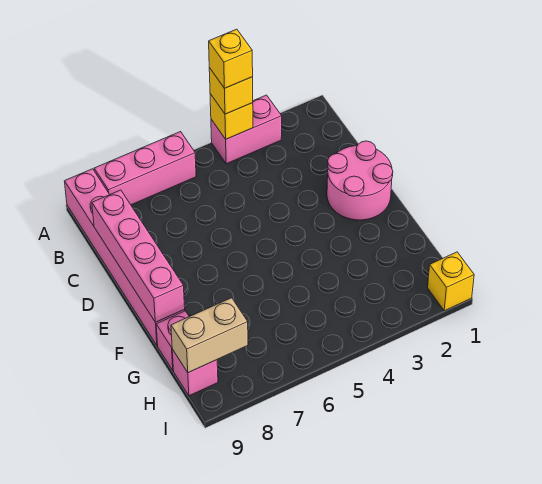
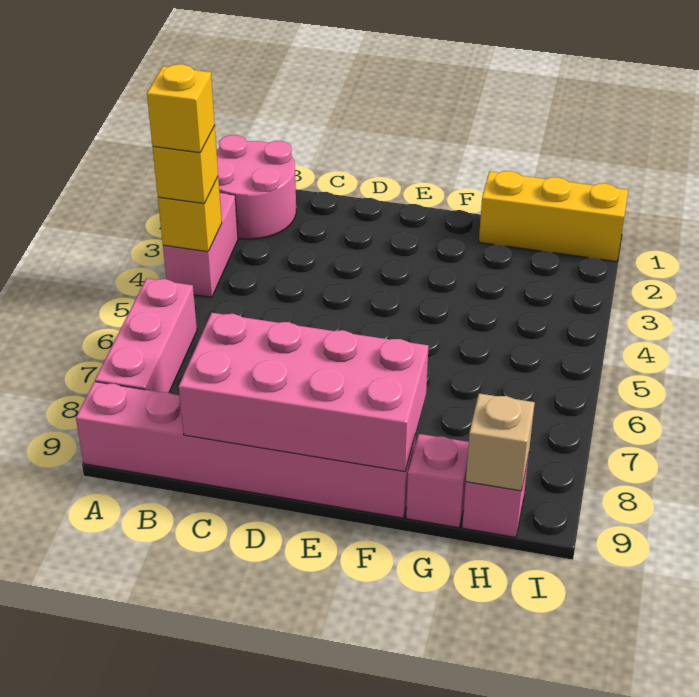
pink 1x4 brick [92,190,185,322] -> pink 2x4 brick [179,313,429,472]
pink 2x2 round brick [327,141,393,220] -> pink 2x2 round brick moved to [217,135,296,239]
tan 1x2 brick [171,298,248,373] -> tan 1x1 brick [466,394,535,491]
yellow 1x1 brick [428,252,474,311] -> yellow 1x3 brick [479,171,628,262]

